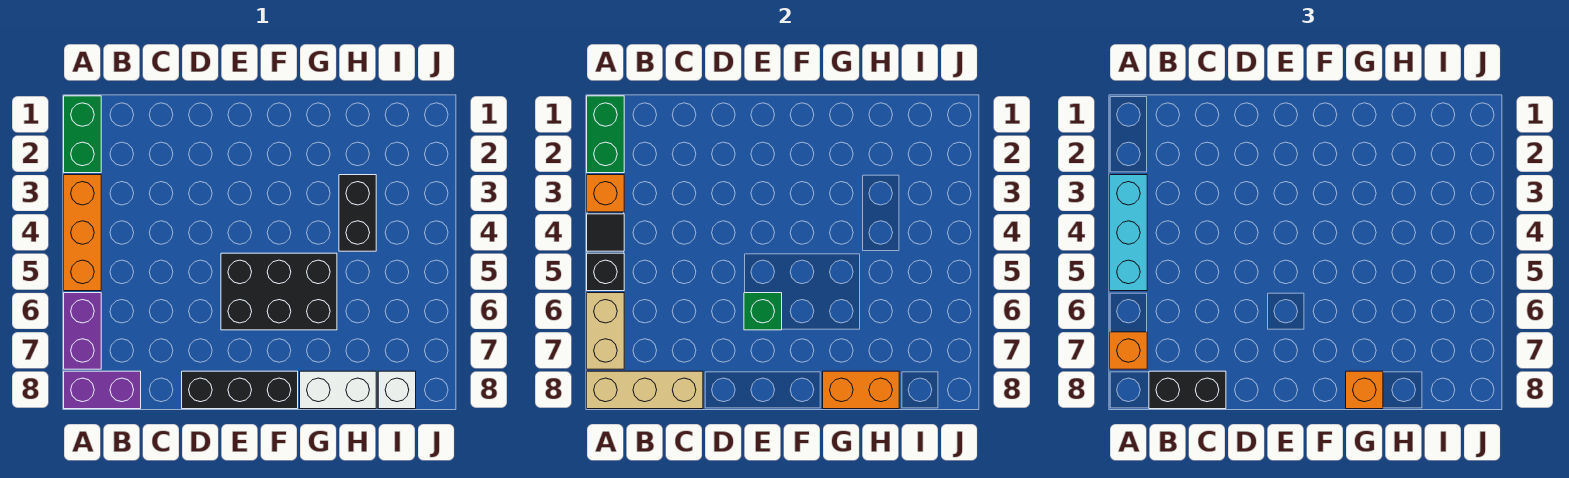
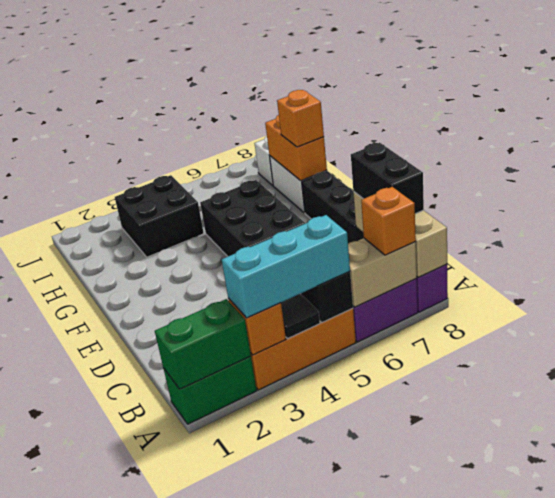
green 1x1 brick [744,293,782,330] -> none
black 1x2 brick [339,175,376,251] -> black 2x2 brick [115,175,204,257]

